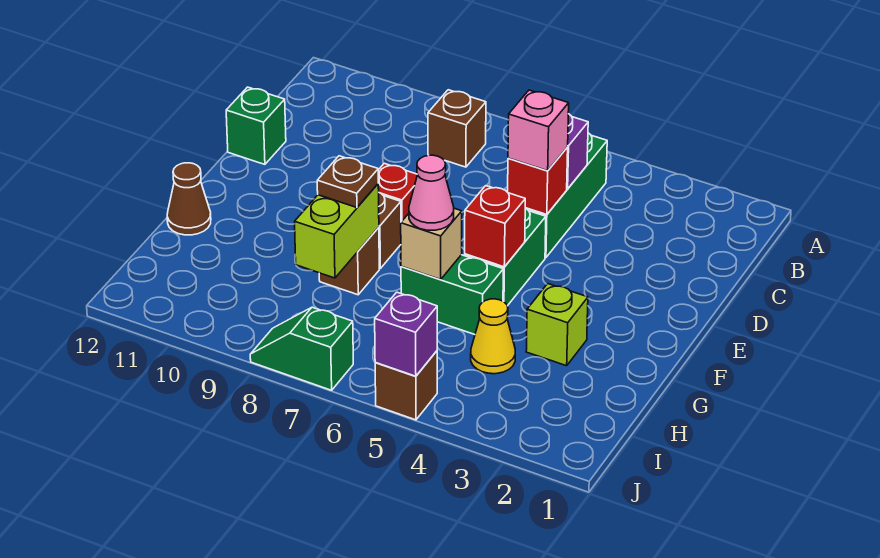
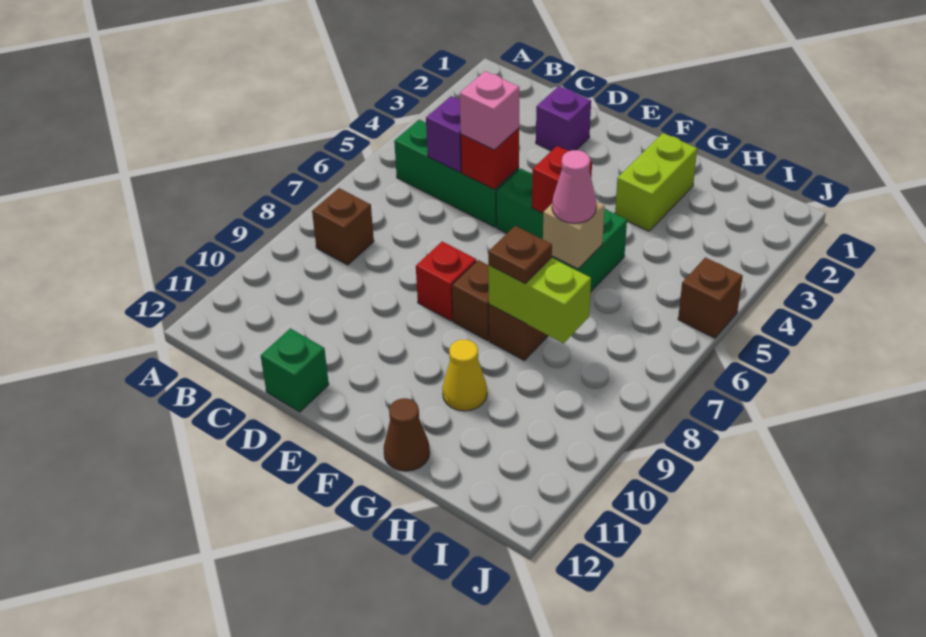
lime 1x1 brick [526,284,588,366] -> lime 1x2 brick [615,133,697,231]
yellow 1x1 cone [471,299,515,374] -> yellow 1x1 cone moved to [442,340,487,411]
purple 1x1 brick [375,292,437,376] -> purple 1x1 brick moved to [536,86,591,151]
green 1x2 slope [250,307,353,390] -> none

